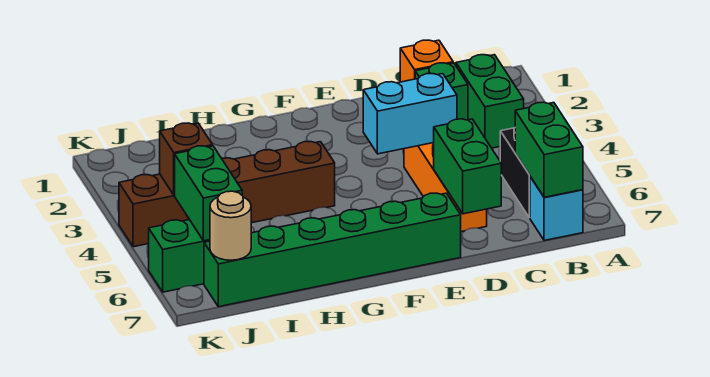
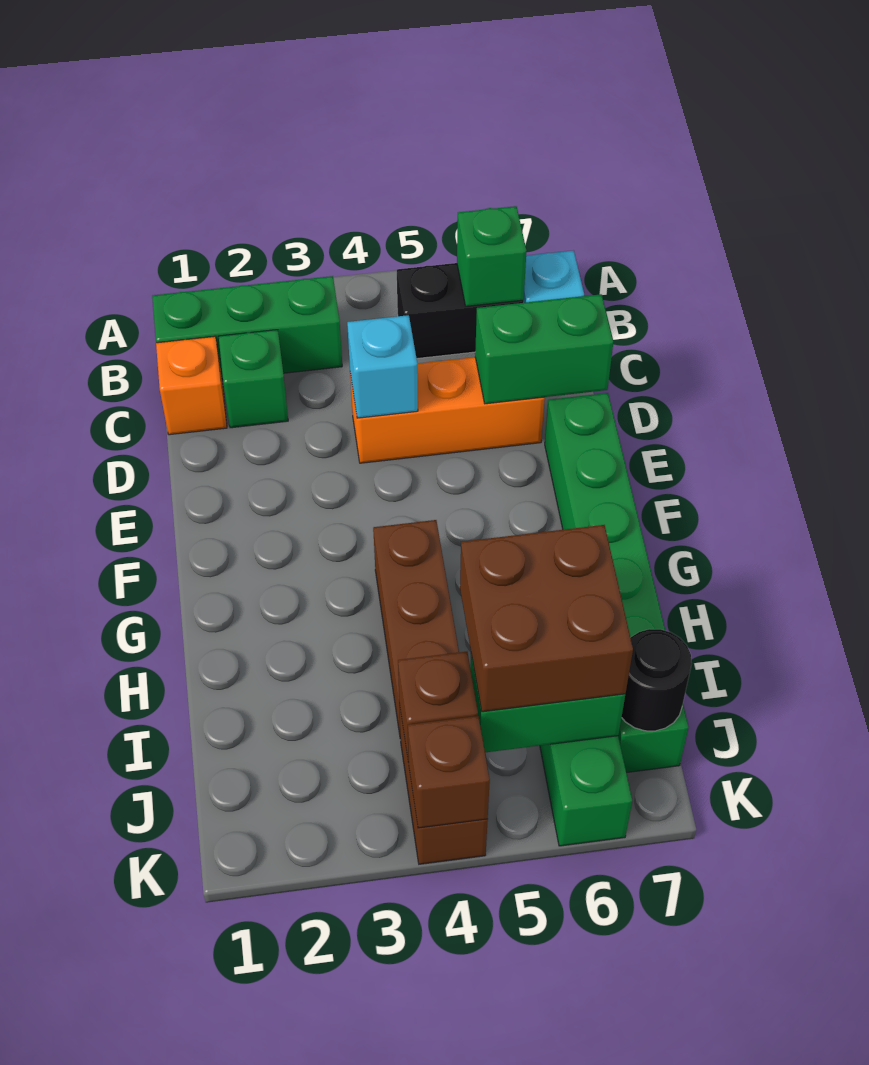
green 1x2 brick [456,55,524,148] -> green 1x3 brick [152,276,342,380]
green 1x2 brick [515,102,583,197] -> green 1x1 brick [457,206,526,306]
cyan 1x2 brick [363,74,457,154] -> cyan 1x1 brick [347,315,418,418]
none -> brown 2x2 brick [460,525,633,712]
tan 1x1 round brick [210,191,251,260] -> black 1x1 round brick [622,629,692,731]
none -> brown 1x1 brick [408,716,490,828]

